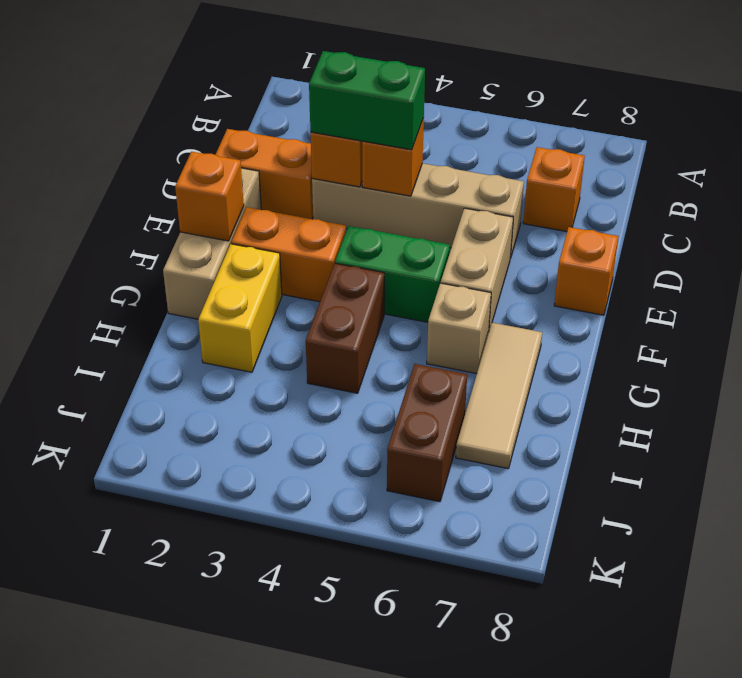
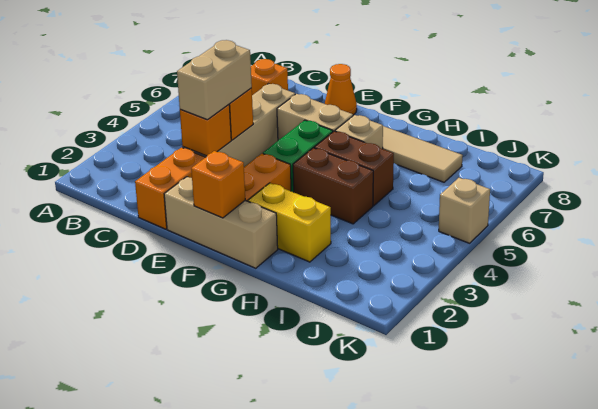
green 1x2 brick [309,51,425,150] -> tan 1x2 brick [177,40,252,120]
orange 1x1 brick [554,227,619,315] -> orange 1x1 cone [325,64,357,115]
brown 1x2 brick [387,364,467,502] -> brown 1x2 brick moved to [314,131,394,206]
none -> tan 1x1 brick [439,178,490,243]

